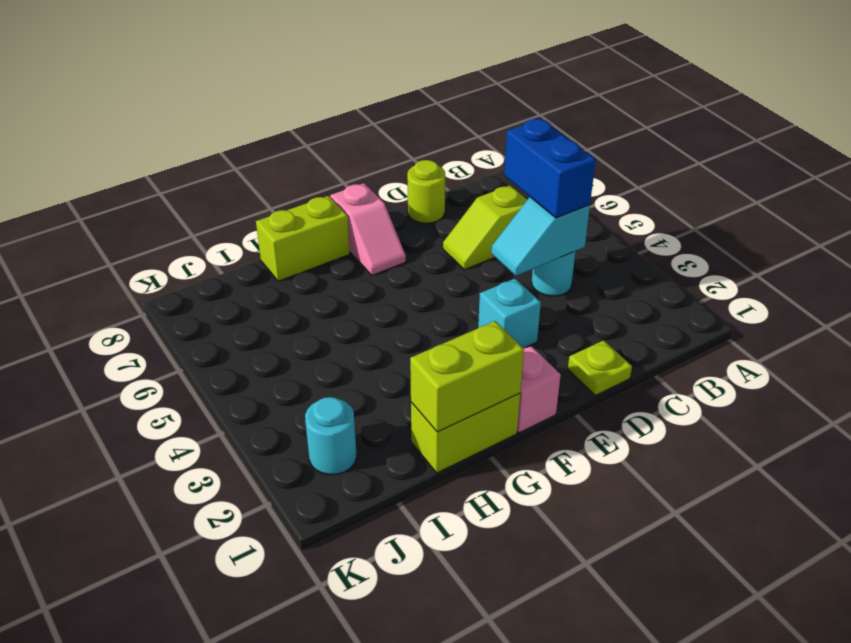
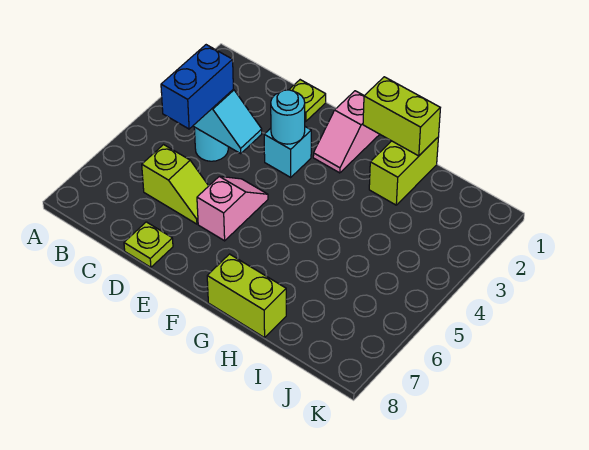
lime 1x1 round brick [407,160,445,223] -> lime 1x1 plate [124,222,173,267]
pink 1x2 slope [330,183,406,275] -> pink 1x2 slope moved to [197,176,268,241]
lime 1x2 brick [411,394,520,473] -> lime 1x2 brick turned to [369,138,438,205]
cyan 1x1 round brick [305,397,357,475] -> cyan 1x1 round brick moved to [271,90,305,144]

